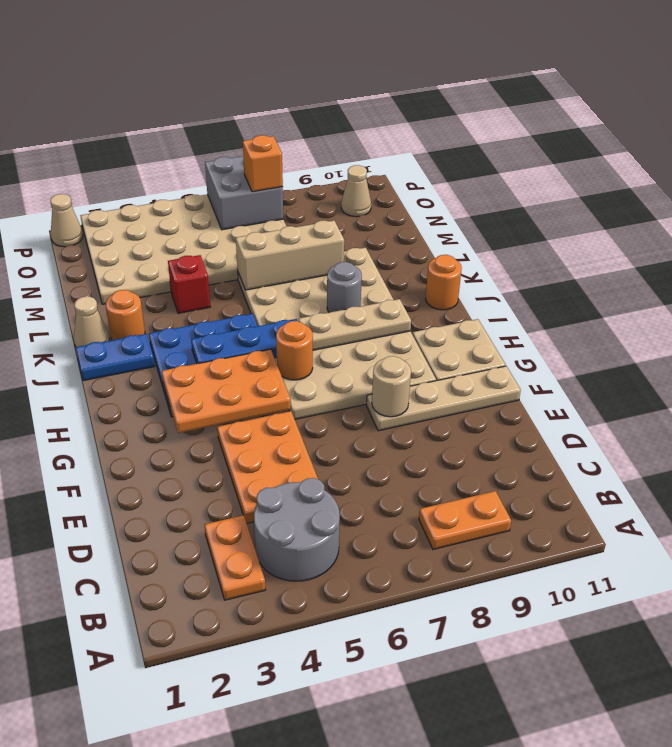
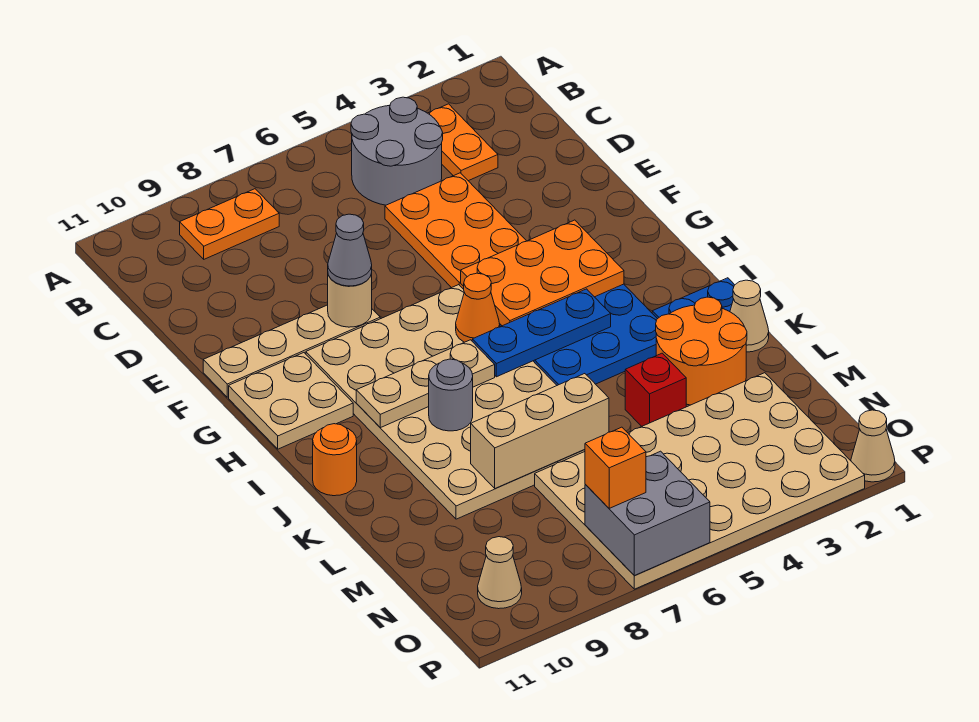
none -> grey 1x1 cone [328,214,372,286]
orange 1x1 round brick [276,321,313,380] -> orange 1x1 cone [456,273,500,342]
orange 1x1 round brick [106,290,145,340] -> orange 2x2 round brick [656,297,747,405]

